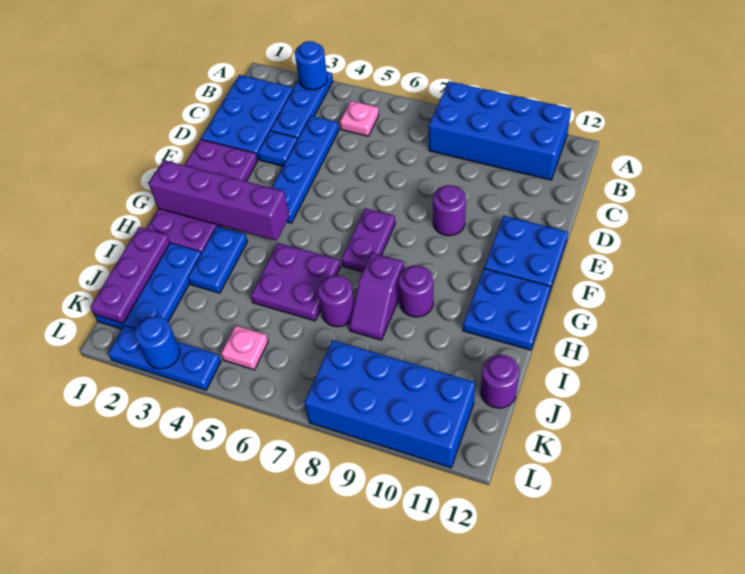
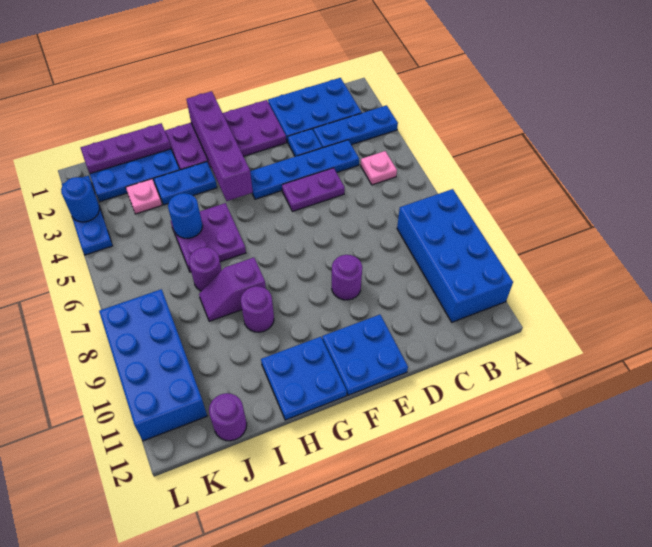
blue 1x1 round brick [295,41,328,90] -> blue 1x1 round brick moved to [168,193,203,238]
purple 1x2 plate [341,208,395,272] -> purple 1x2 plate moved to [282,168,345,212]
pink 1x1 plate [221,325,268,370] -> pink 1x1 plate moved to [126,179,162,214]

